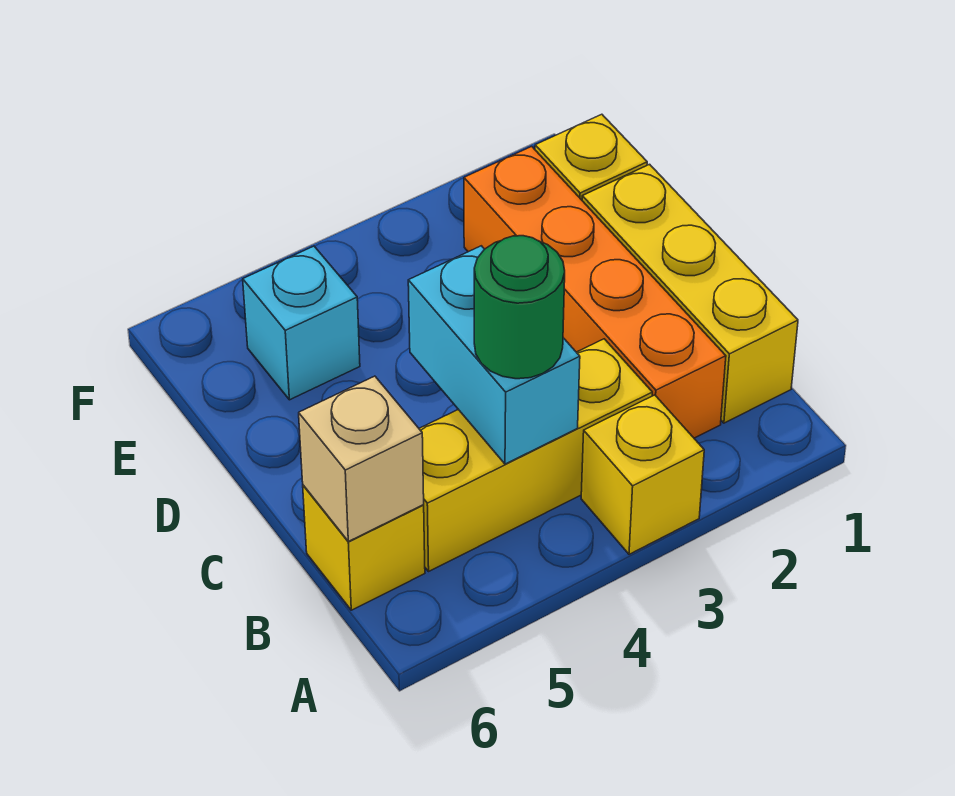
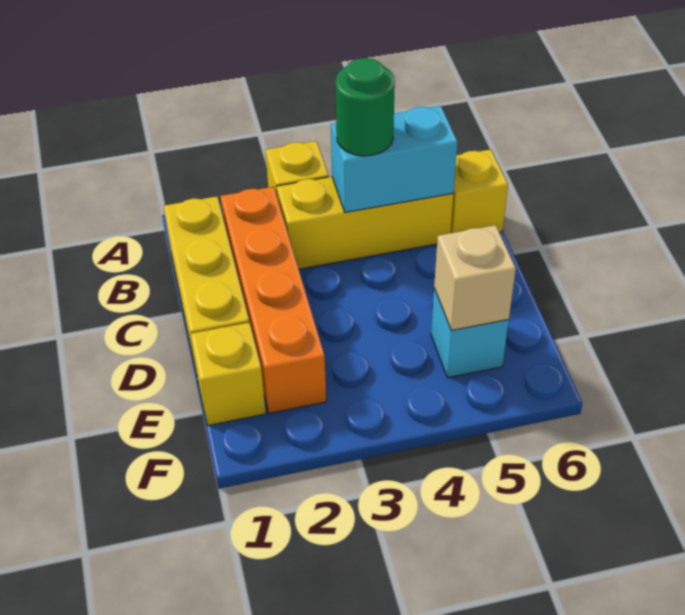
cyan 1x2 brick [408,246,580,464] -> cyan 1x2 brick turned to [331,106,457,212]
tan 1x1 brick [299,376,424,541] -> tan 1x1 brick moved to [434,225,516,331]

